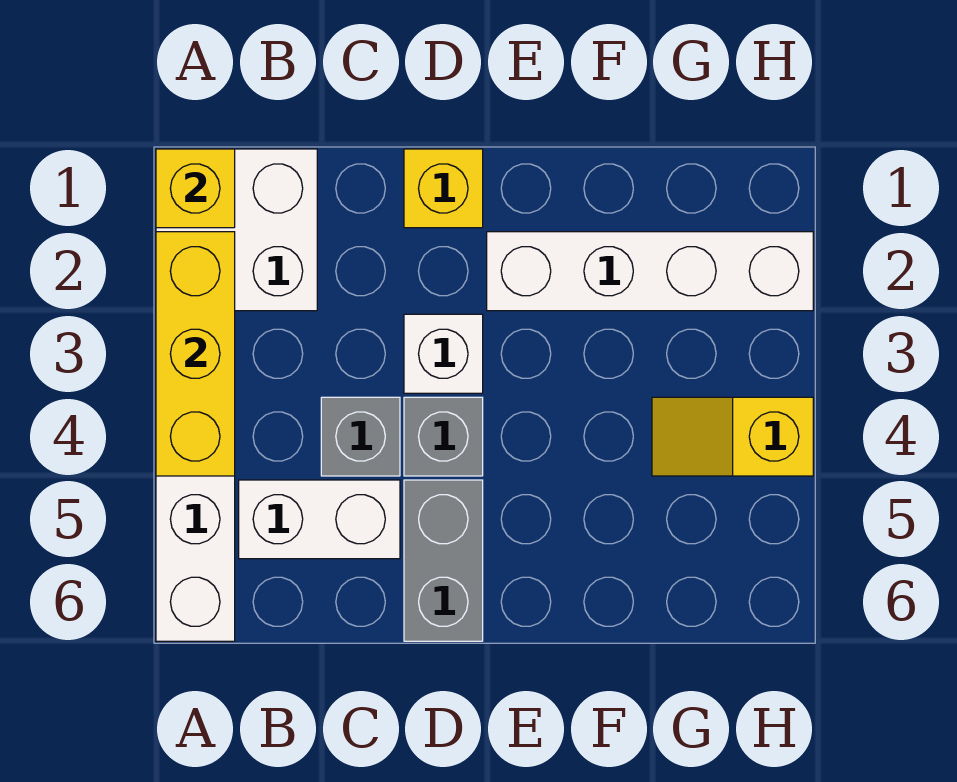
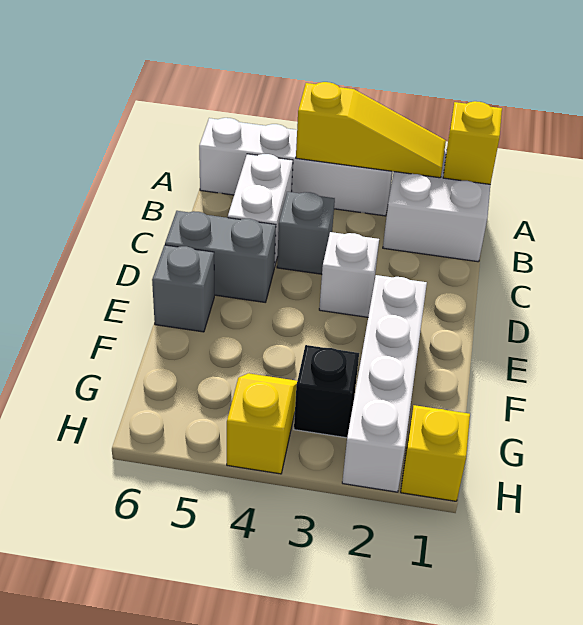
yellow 1x3 brick [156,232,235,476] -> yellow 1x3 slope [296,82,446,178]
yellow 1x1 brick [404,149,483,228] -> yellow 1x1 brick moved to [401,405,470,501]
grey 1x1 brick [404,397,483,476] -> grey 1x1 brick moved to [152,245,214,332]
none -> black 1x1 brick [294,345,359,438]

